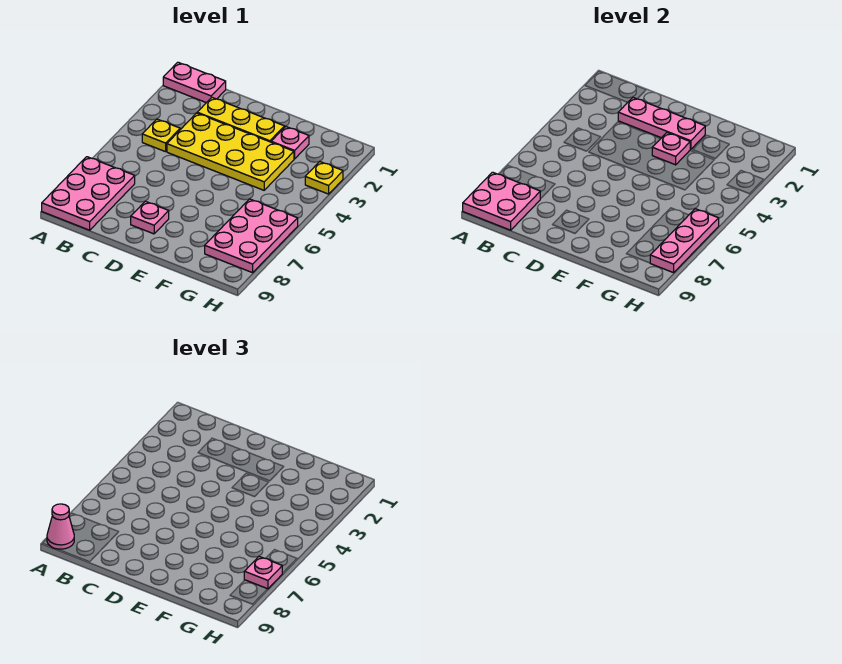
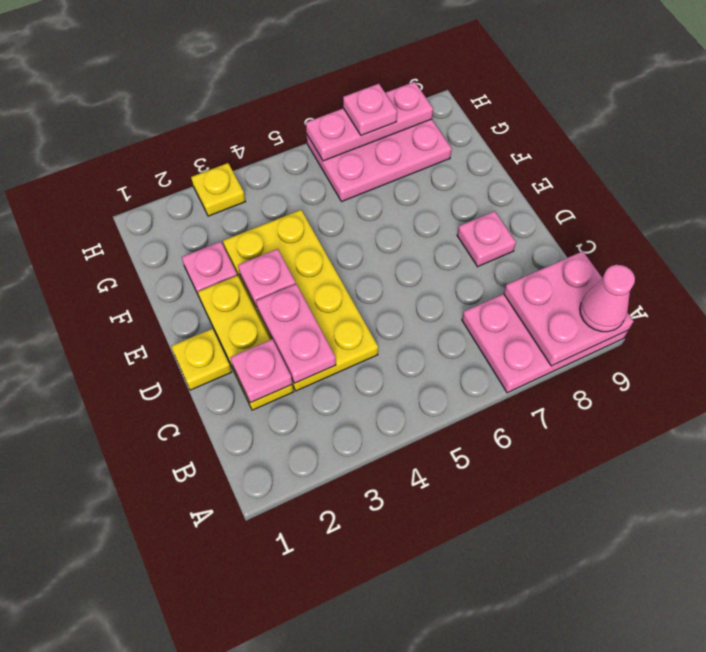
pink 1x2 plate [163,62,226,103] -> pink 1x2 plate moved to [256,284,336,383]
yellow 1x1 plate [142,119,180,152] -> yellow 1x1 plate moved to [171,329,231,390]
pink 1x3 plate [618,98,705,149] -> pink 1x1 plate [230,339,292,403]

